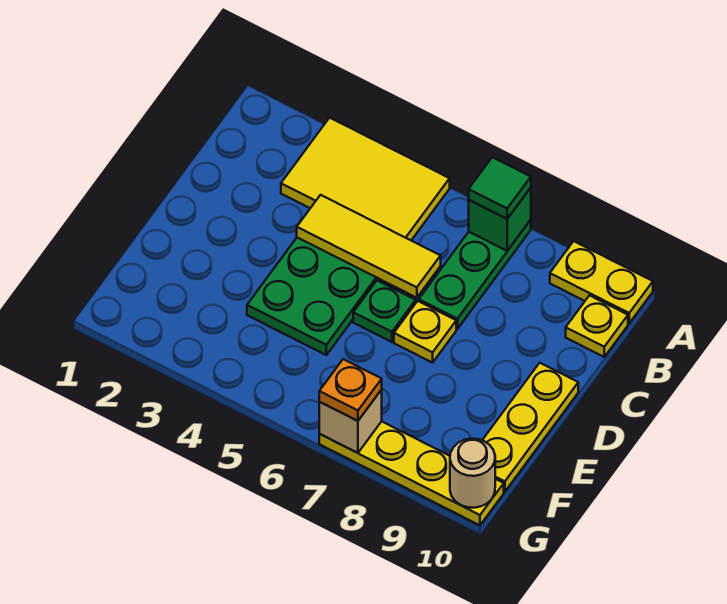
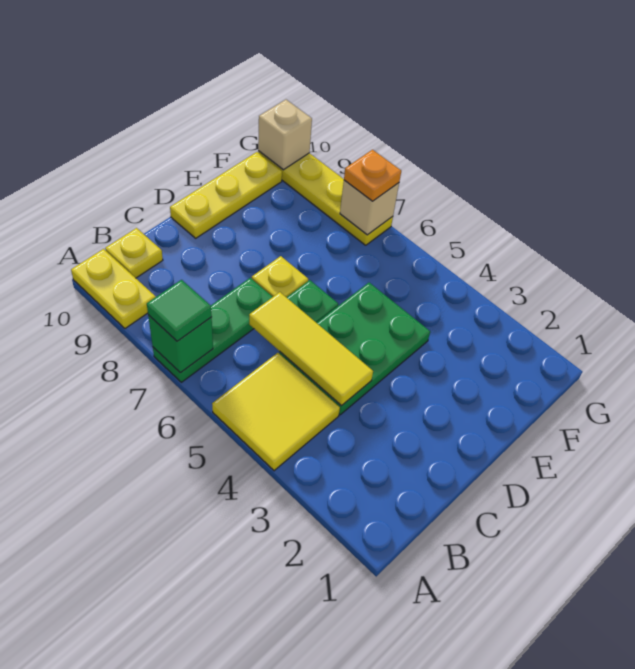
yellow 2x3 tile [281,118,450,240] -> yellow 2x2 tile [212,353,340,471]
tan 1x1 round brick [450,439,495,508] -> tan 1x1 brick [258,100,312,170]

